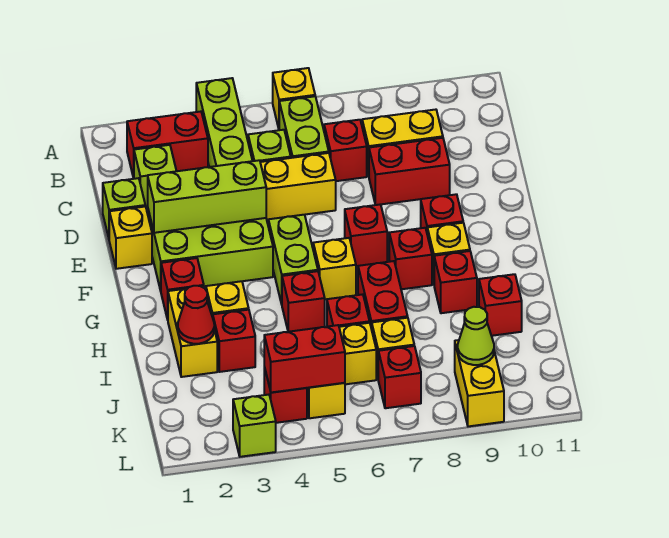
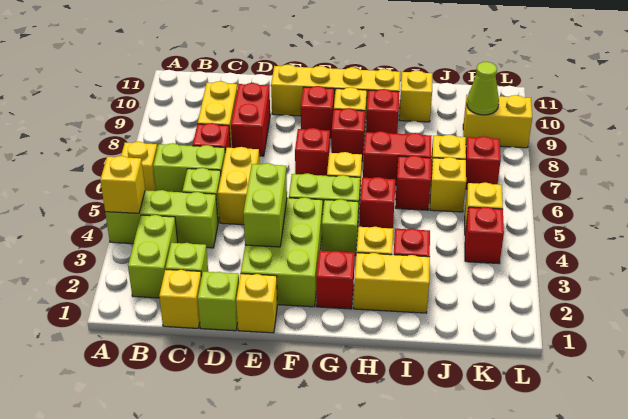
none -> yellow 1x1 brick [100,156,145,213]
red 1x2 brick [127,112,208,178] -> lime 1x2 brick [128,215,178,298]
none -> yellow 1x1 brick [159,269,201,328]
lime 1x3 brick [148,160,266,233] -> lime 1x2 brick [243,163,287,247]
none -> yellow 1x4 brick [271,65,400,119]
red 1x1 cone [178,286,214,344] -> none
red 1x1 brick [479,274,522,336] -> yellow 1x1 brick [399,70,432,122]
red 1x2 brick [264,325,345,393] -> none
lime 1x1 brick [233,395,276,457] -> lime 1x1 brick moved to [322,199,358,255]

